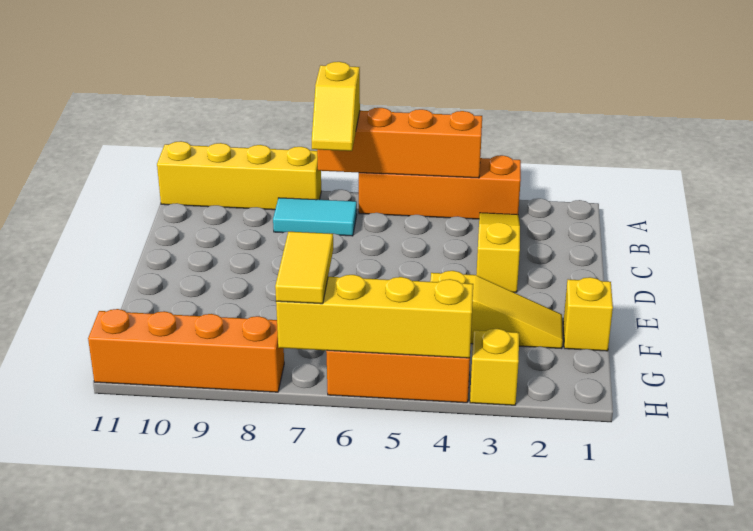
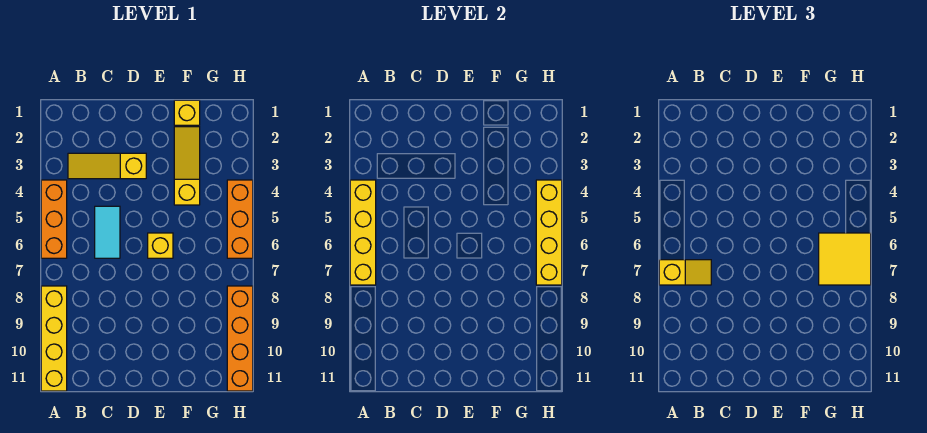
orange 1x4 brick [359,155,521,219] -> orange 1x3 brick [41,180,67,258]
orange 1x4 brick [317,108,482,178] -> yellow 1x4 brick [350,180,376,285]
cyan 1x2 tile [273,198,357,236] -> cyan 1x2 tile moved to [95,206,120,258]
yellow 1x2 tile [275,232,333,304] -> yellow 2x2 tile [819,233,871,285]
yellow 1x1 brick [470,329,519,405] -> yellow 1x1 brick moved to [148,233,173,258]

